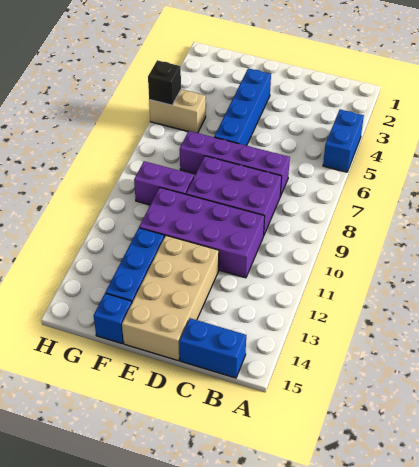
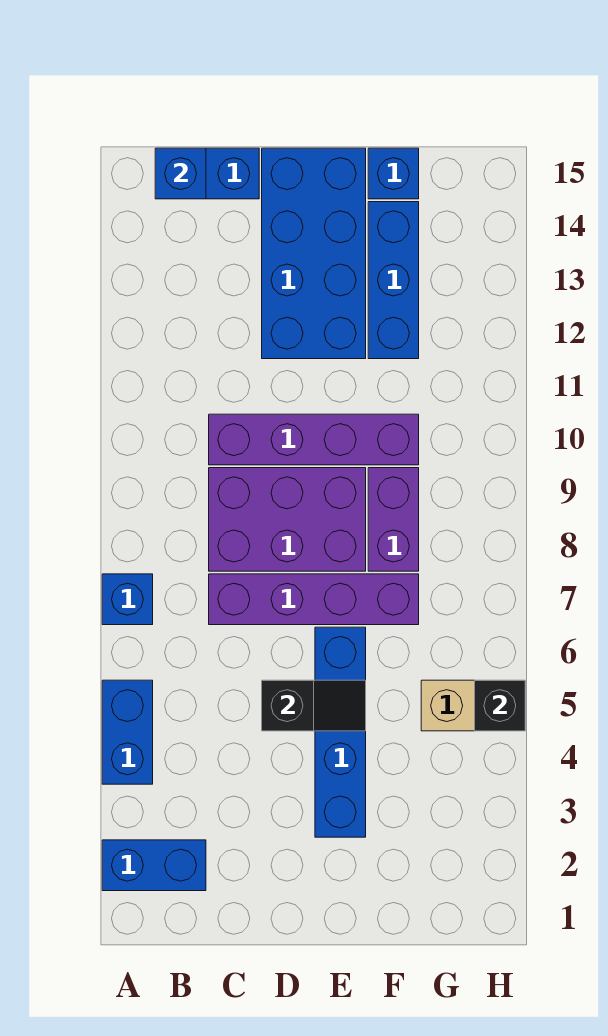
none -> blue 1x2 brick [102,840,206,891]
none -> blue 1x1 brick [102,574,153,625]
none -> blue 1x1 brick [155,148,206,199]
purple 2x4 brick [139,188,265,278] -> purple 1x4 brick [209,414,419,465]
none -> black 1x2 slope [262,680,366,731]
tan 2x4 brick [122,236,219,361] -> blue 2x4 brick [262,148,366,359]
purple 1x2 brick [134,161,194,205] -> purple 1x2 brick turned to [368,468,419,571]

